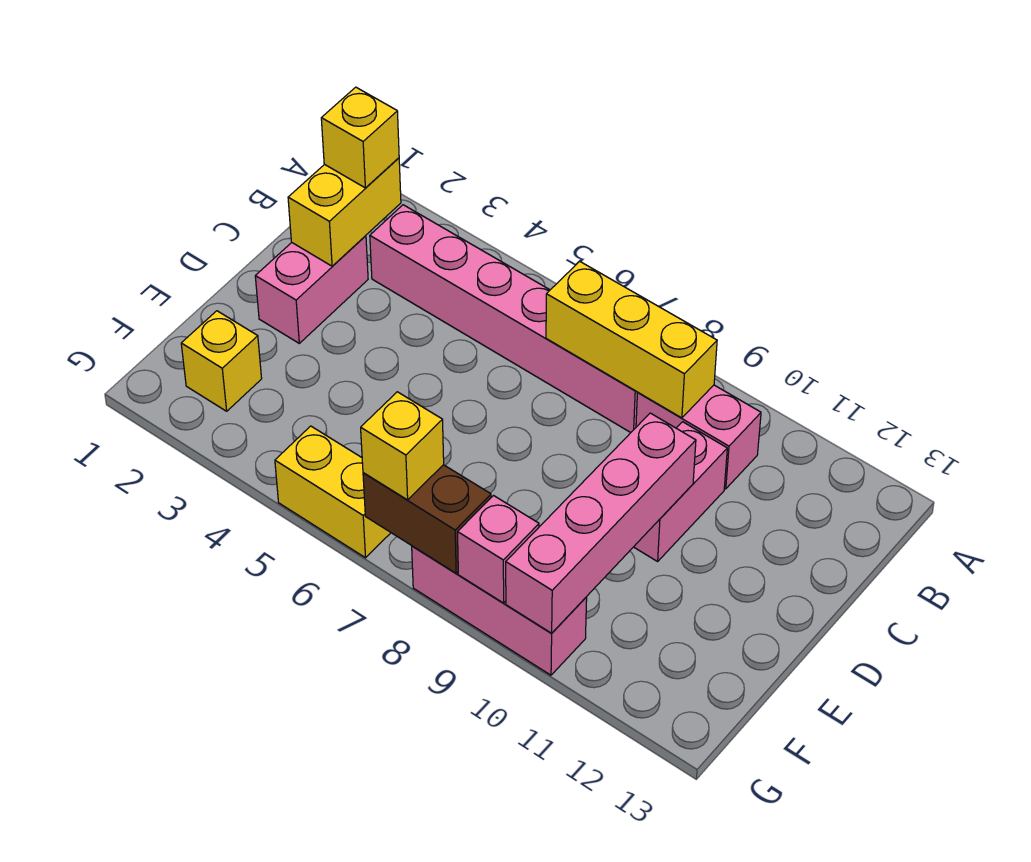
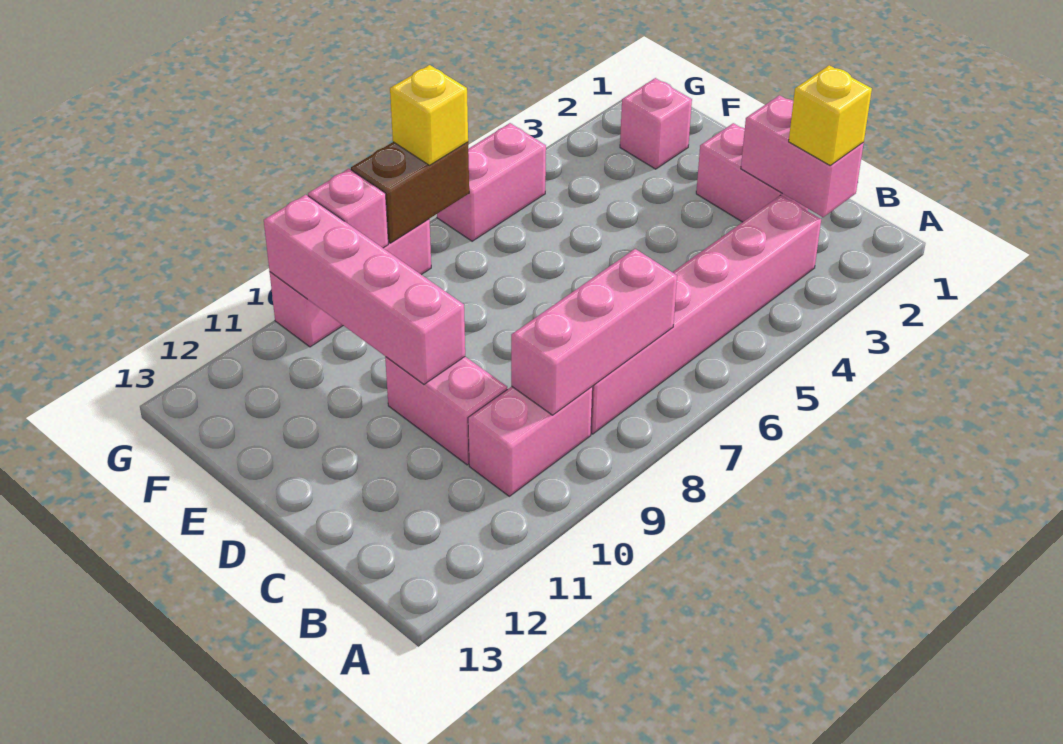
yellow 1x2 brick [288,158,401,266] -> pink 1x2 brick [741,95,864,217]
yellow 1x3 brick [546,261,717,418] -> pink 1x3 brick [511,249,677,415]
yellow 1x1 brick [181,311,262,411] -> pink 1x1 brick [620,78,692,169]
yellow 1x2 brick [275,426,391,558] -> pink 1x2 brick [437,123,546,241]

